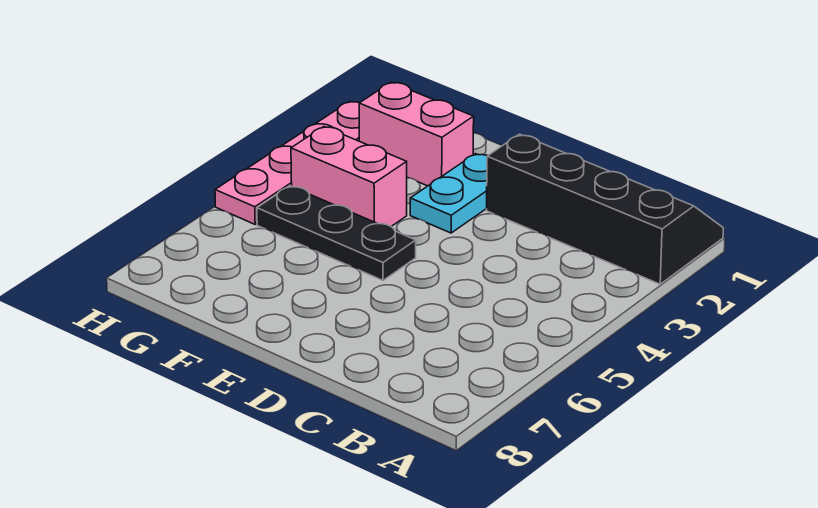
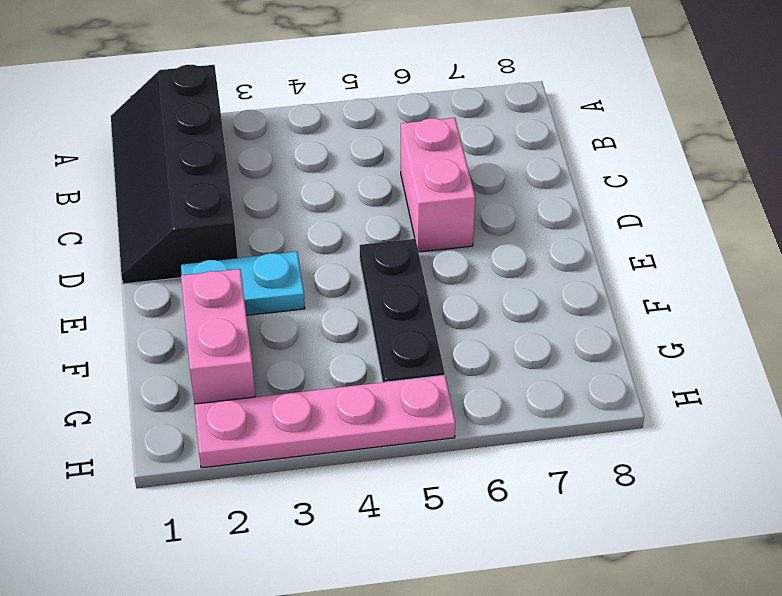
pink 1x2 brick [291,127,407,227] -> pink 1x2 brick moved to [401,118,475,252]

